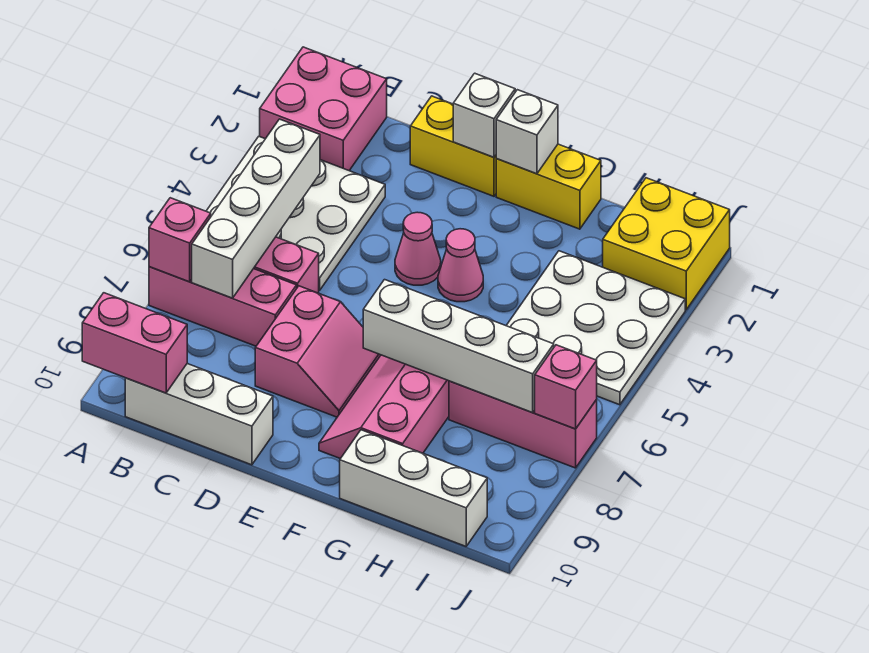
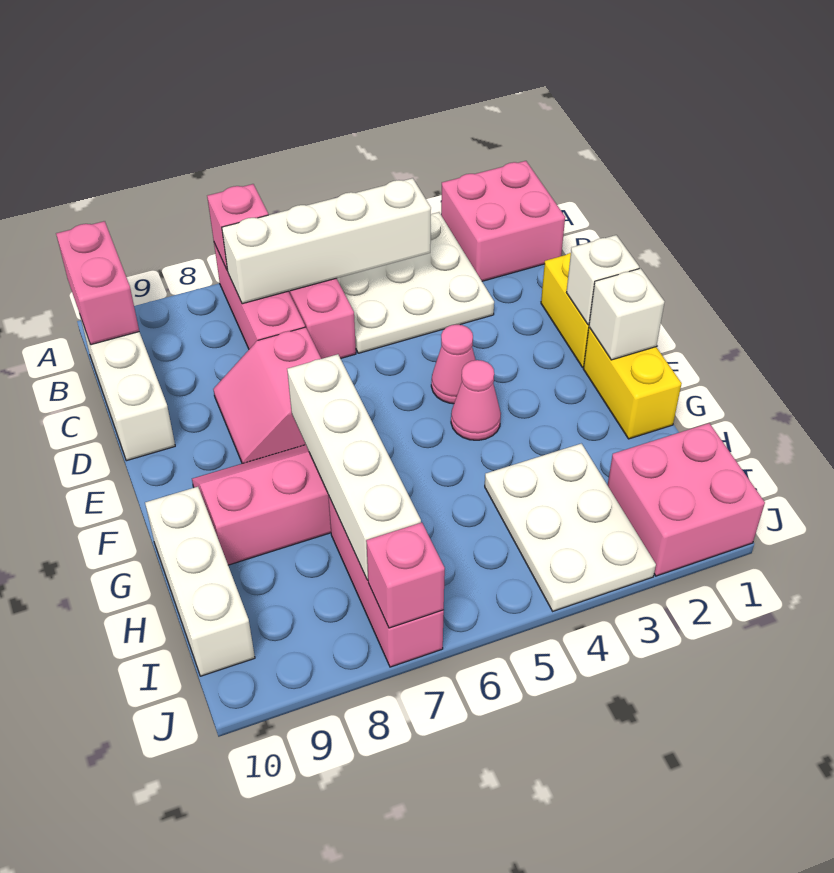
pink 2x2 slope [255,286,381,417] -> pink 2x2 slope turned to [213,327,321,464]
white 3x3 plate [506,251,685,405] -> white 2x3 plate [485,444,656,611]
yellow 2x2 brick [603,178,730,310] -> pink 2x2 brick [608,423,765,576]

